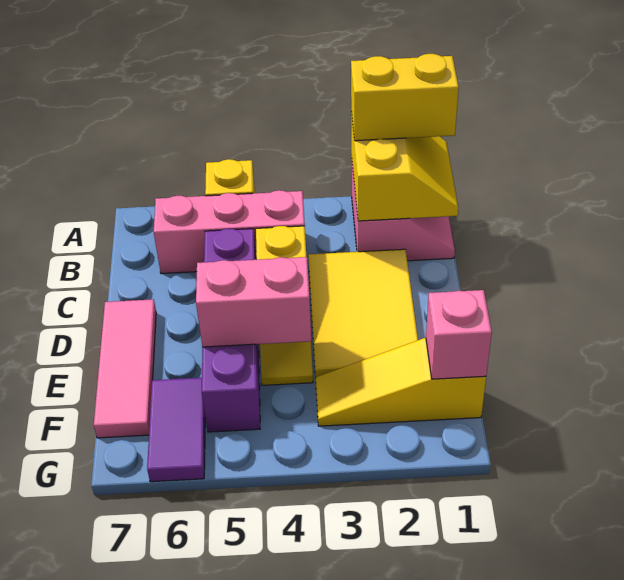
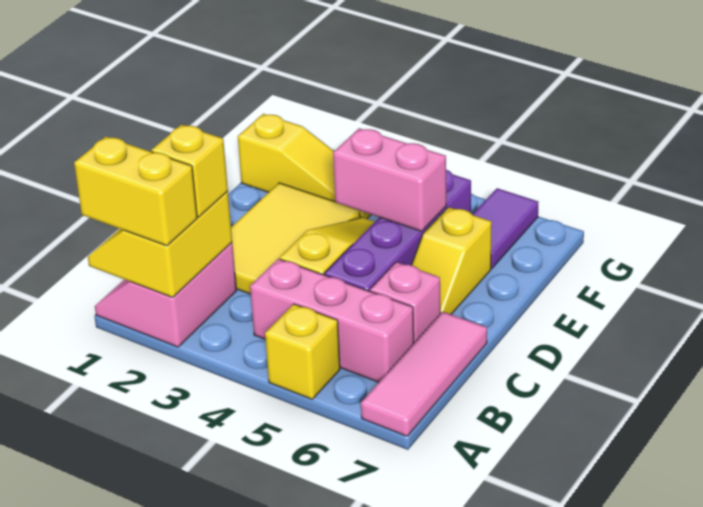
none -> yellow 1x1 brick [151,125,228,217]
none -> yellow 1x2 slope [412,207,491,314]
pink 1x3 tile [94,299,156,438] -> pink 1x3 tile moved to [361,312,487,436]
pink 1x1 brick [426,290,492,379] -> pink 1x1 brick moved to [370,262,440,343]

